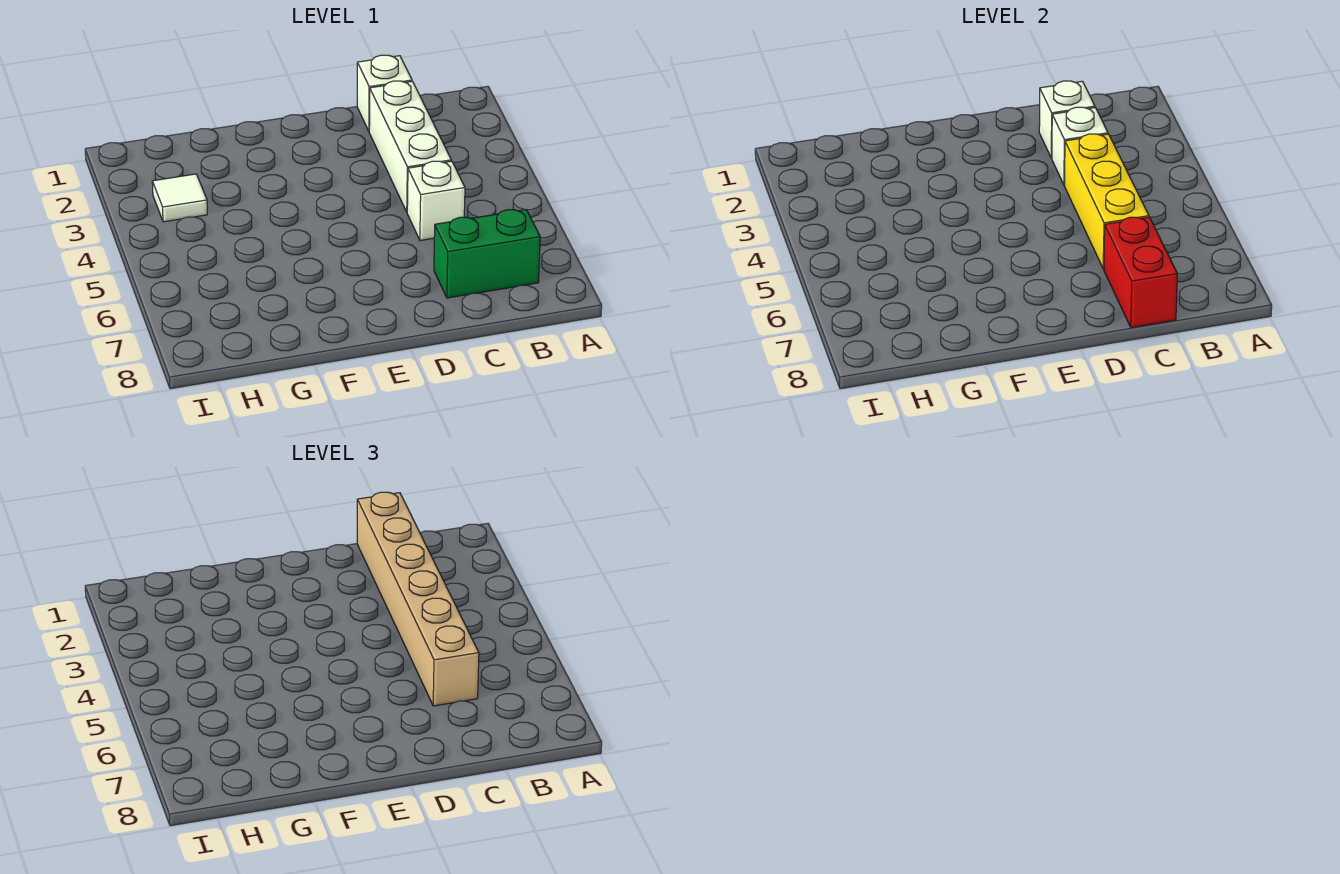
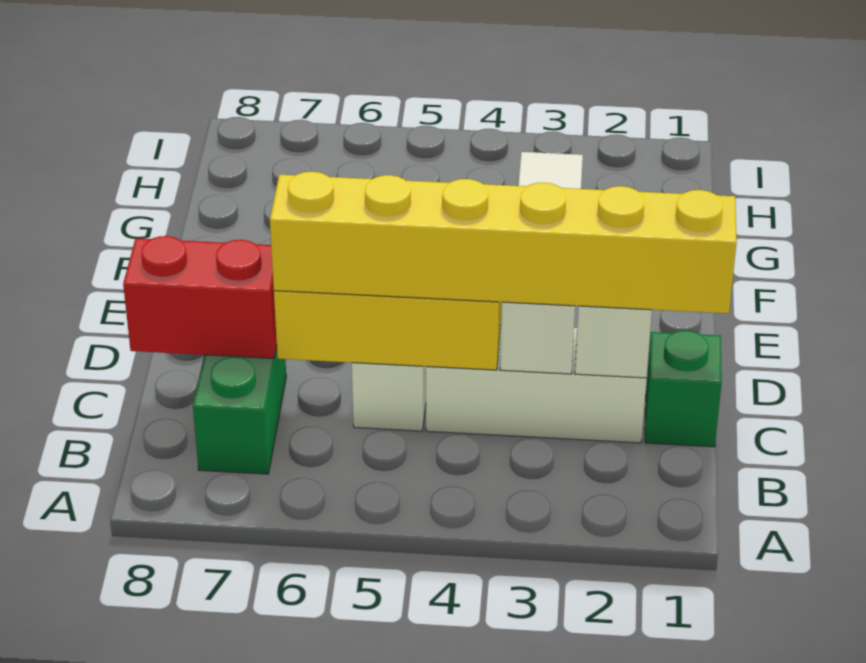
white 1x1 brick [357,55,412,131] -> green 1x1 brick [645,330,722,447]
tan 1x6 brick [357,492,479,706] -> yellow 1x6 brick [270,172,737,314]

